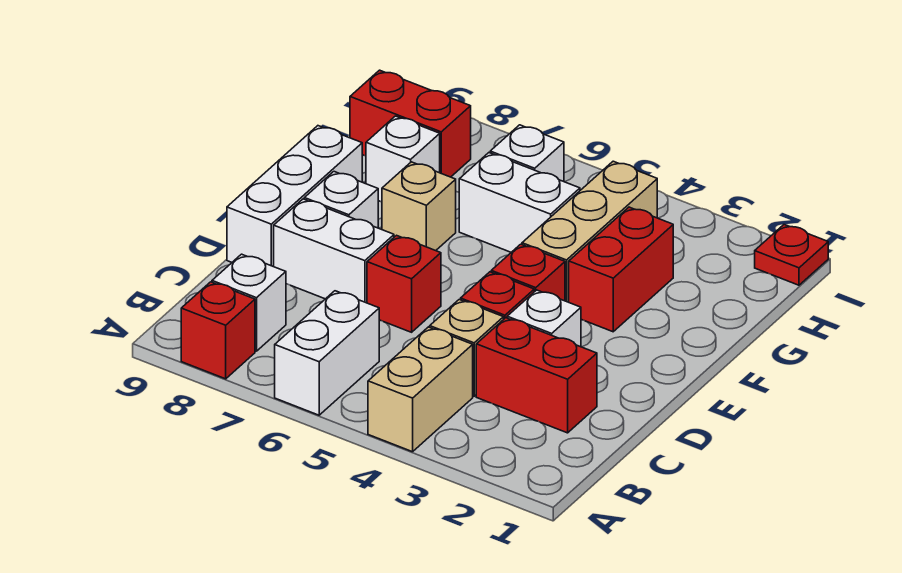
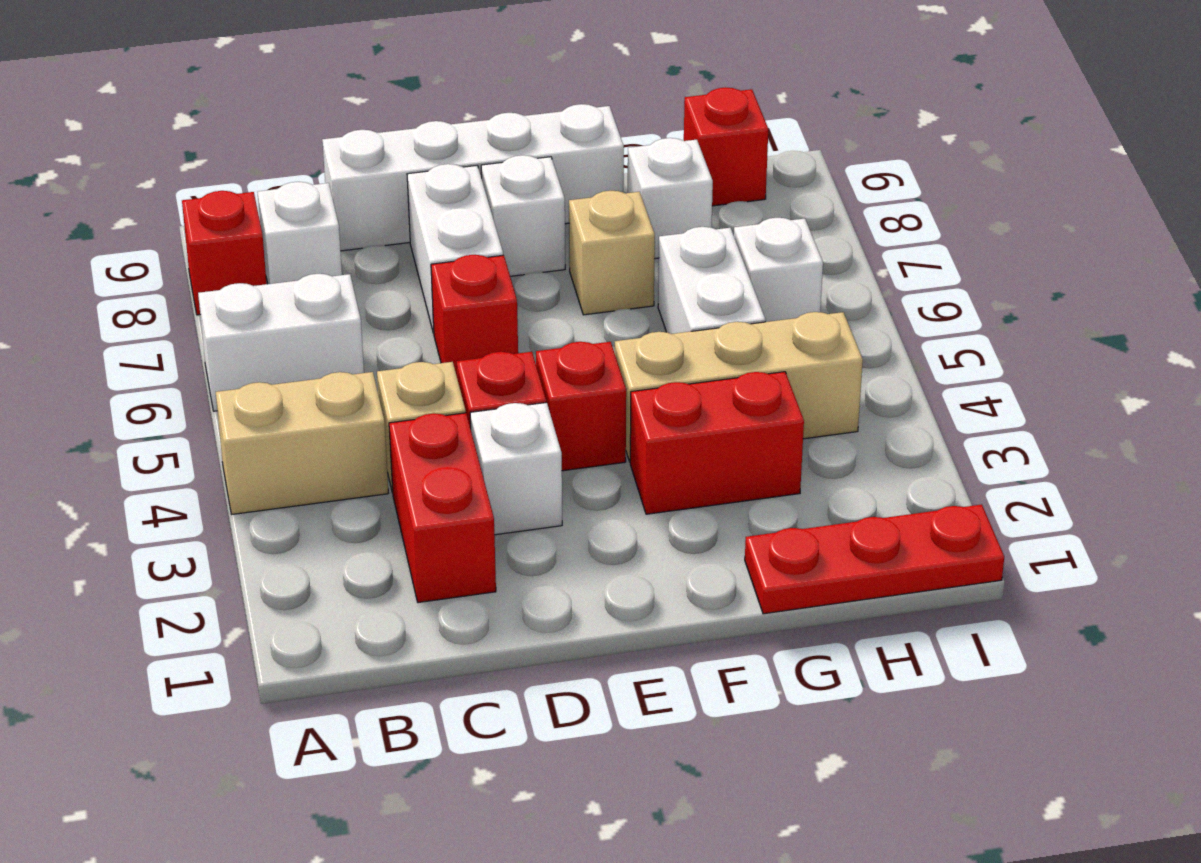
white 1x3 brick [227,126,362,267] -> white 1x4 brick [322,104,624,251]
red 1x2 brick [350,70,471,177] -> red 1x1 brick [684,87,768,206]
red 1x1 plate [755,225,828,285] -> red 1x3 plate [745,505,1004,614]

